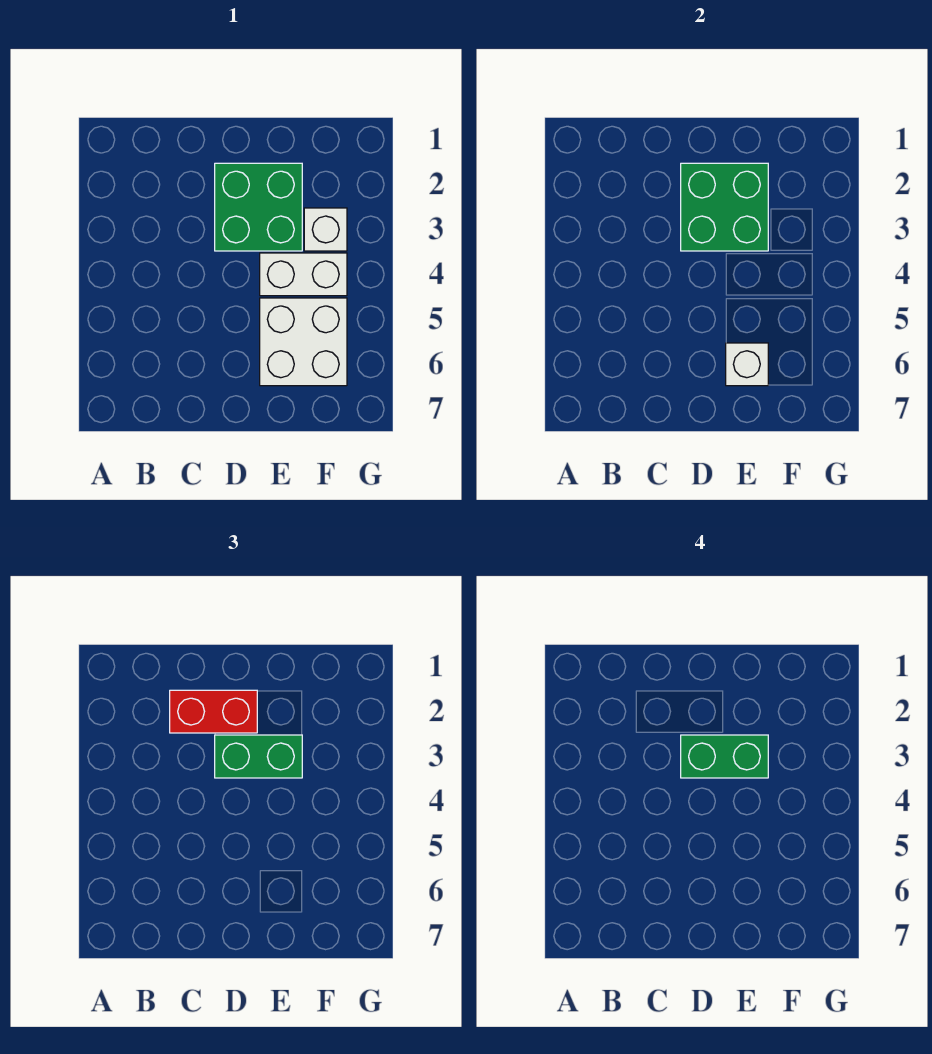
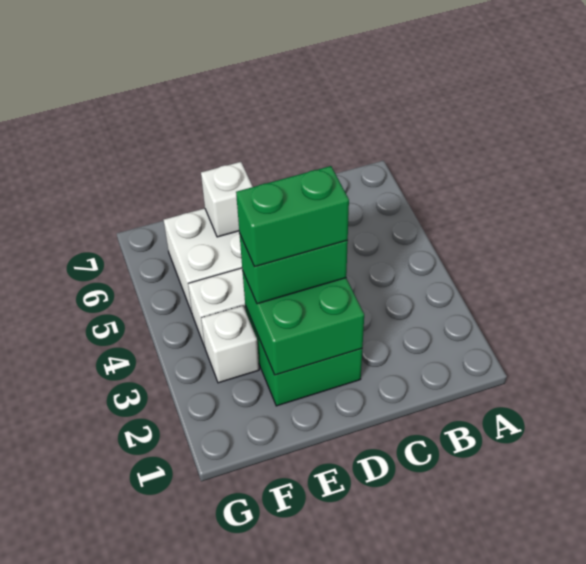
red 1x2 brick [170,690,257,733] -> none

